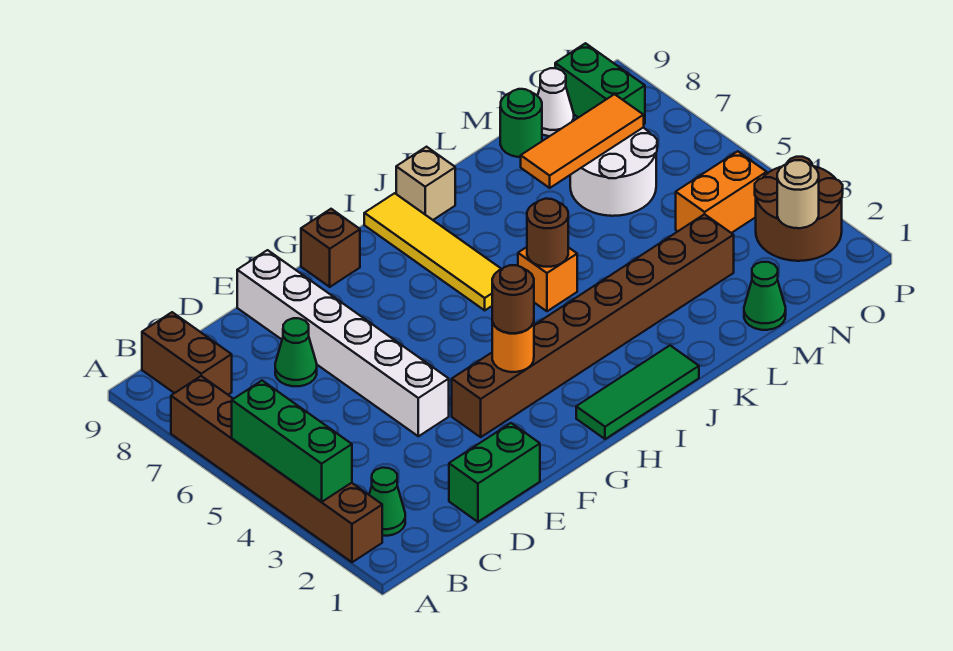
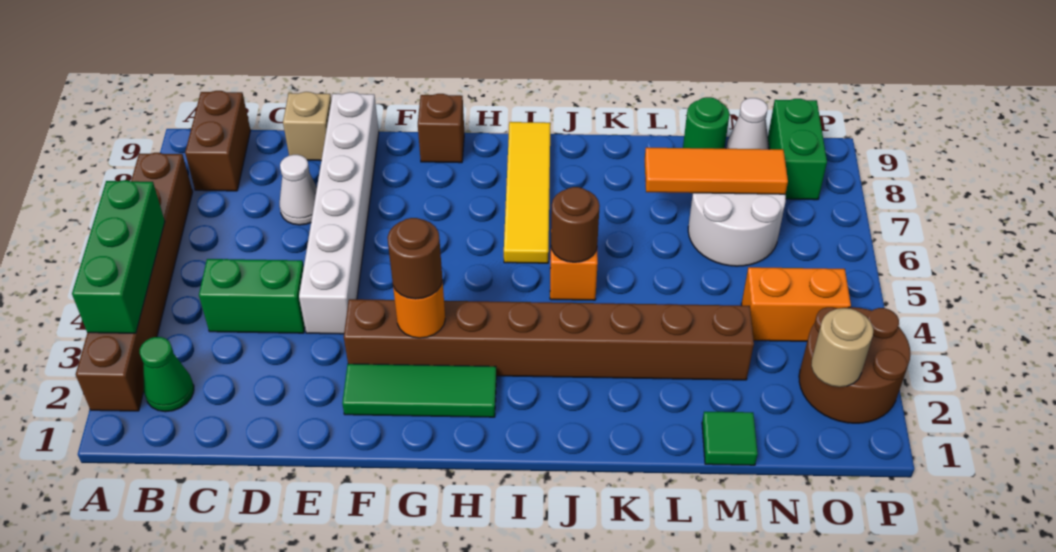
green 1x2 brick [449,423,540,522] -> green 1x2 brick moved to [199,259,305,333]
green 1x1 cone [275,318,317,386] -> white 1x1 cone [280,155,317,225]
green 1x3 tile [576,346,699,439] -> green 1x3 tile moved to [342,364,497,417]
tan 1x1 brick [396,147,455,220] -> tan 1x1 brick moved to [283,92,331,161]
green 1x1 cone [744,262,786,330] -> green 1x1 tile [702,412,758,465]

